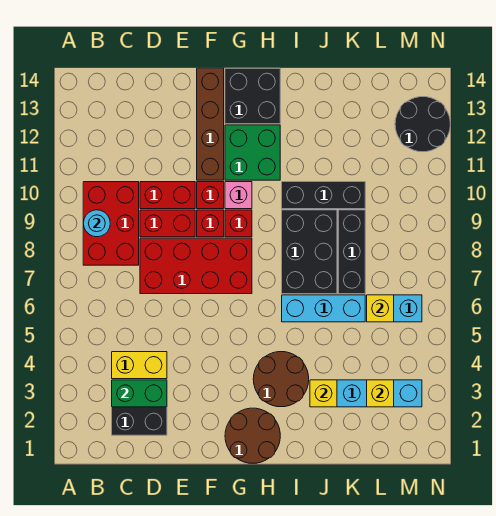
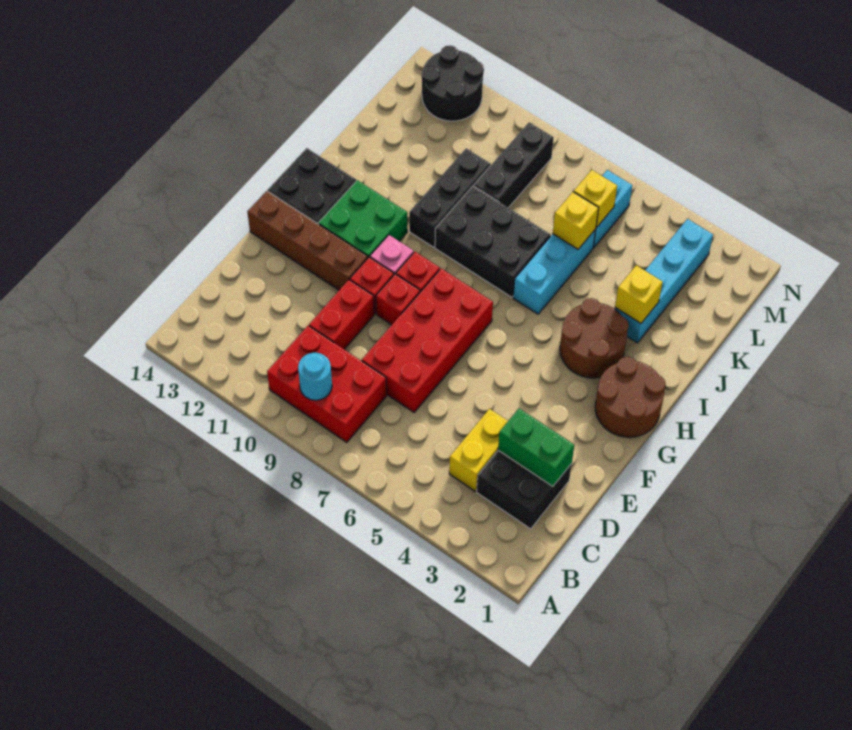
green 1x2 brick [112,380,167,407] -> green 1x2 brick turned to [498,408,574,486]
red 1x2 brick [140,210,195,237] -> none
black 1x3 brick [338,210,365,294] -> black 1x3 brick turned to [474,122,554,208]
yellow 1x1 brick [367,380,394,407] -> yellow 1x1 brick moved to [553,192,599,249]

